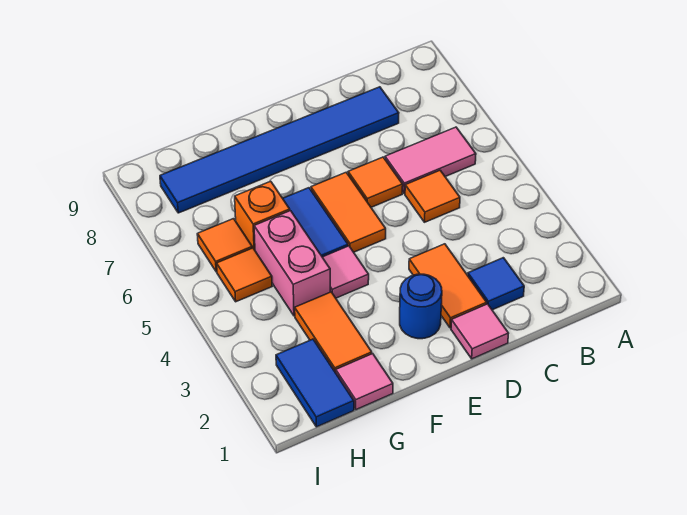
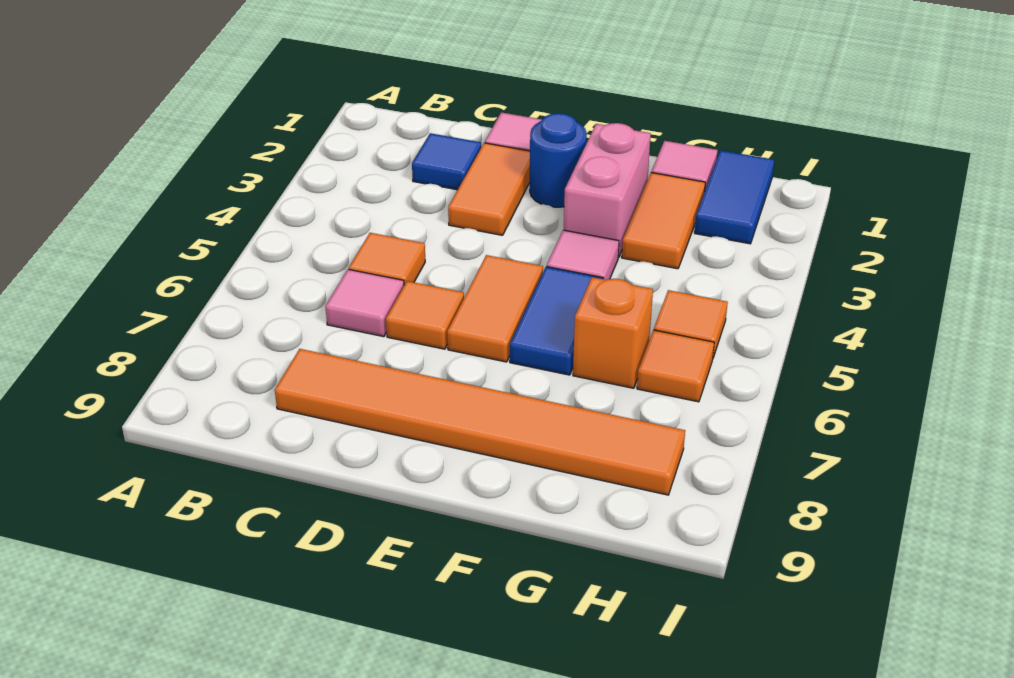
pink 1x2 tile [385,127,476,194] -> pink 1x1 tile [325,269,404,337]
blue 1x6 tile [160,87,399,213] -> orange 1x6 tile [275,349,685,495]
pink 1x2 brick [254,211,330,316] -> pink 1x2 brick moved to [564,123,651,257]

